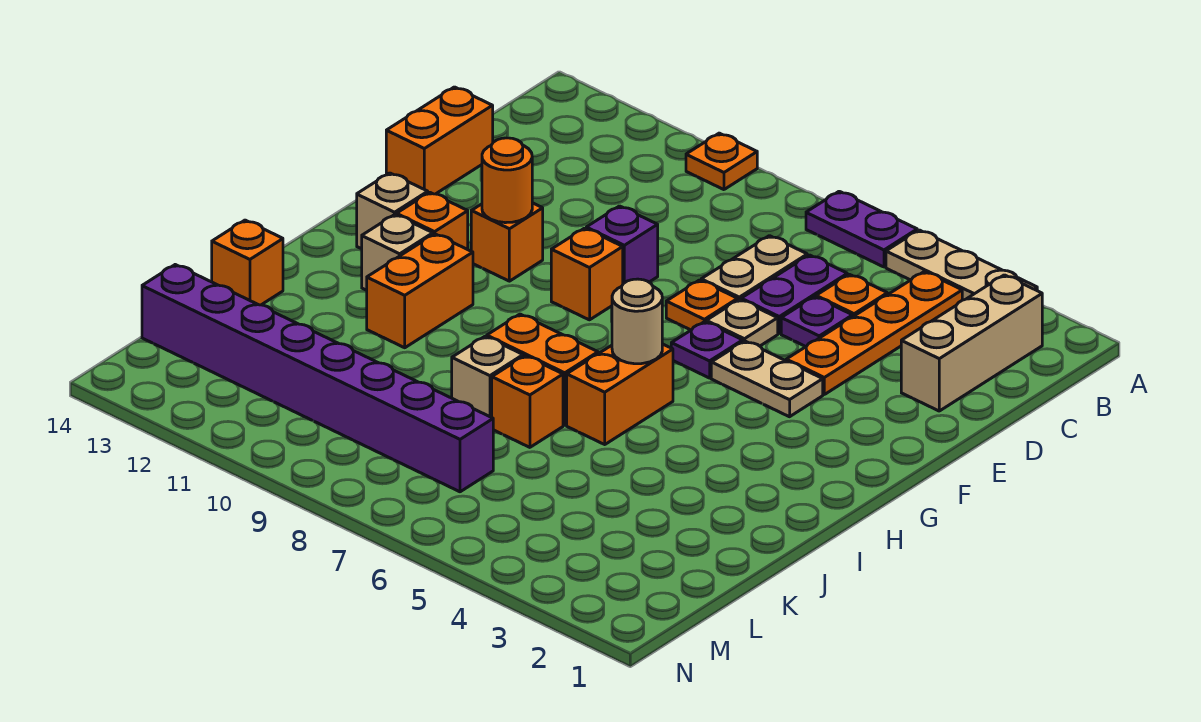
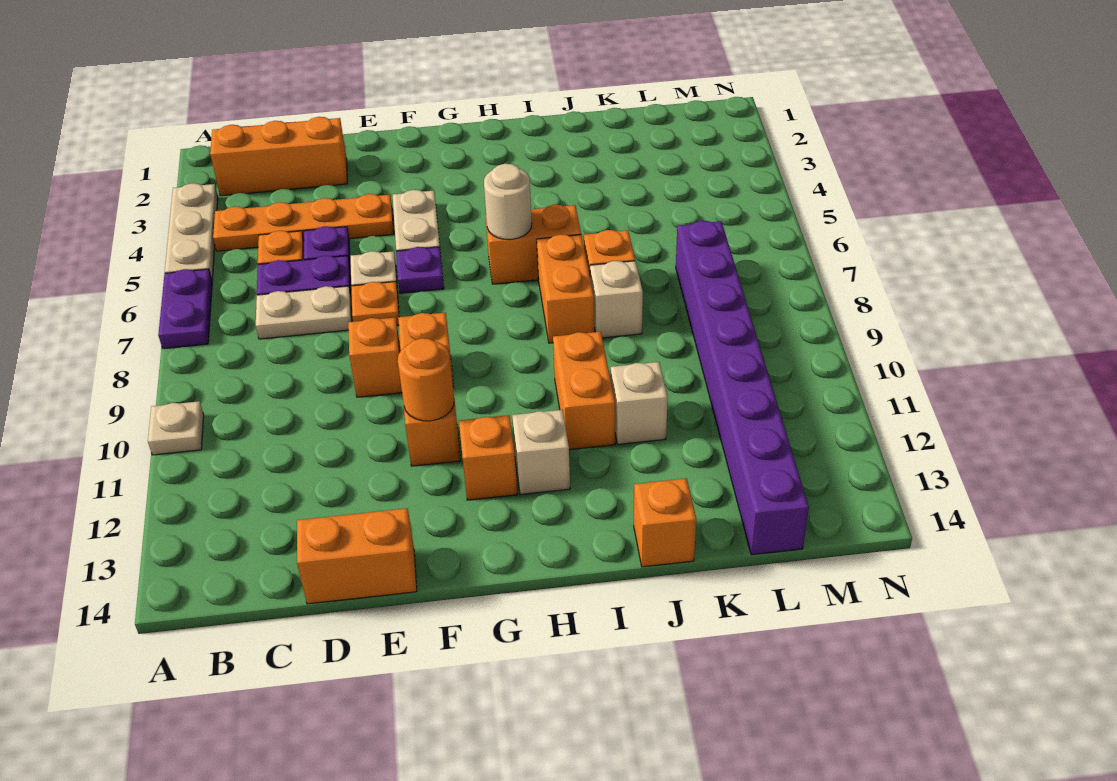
orange 1x1 plate [686,133,757,190] -> tan 1x1 plate [148,401,204,455]
tan 1x3 brick [901,275,1042,411] -> orange 1x3 brick [210,117,347,196]
purple 1x1 brick [586,206,658,284] -> orange 1x1 brick [348,317,402,397]
tan 1x1 brick [357,173,428,249] -> tan 1x1 brick moved to [611,362,668,444]
orange 1x2 brick [367,234,473,348] -> orange 1x2 brick turned to [553,332,615,450]

